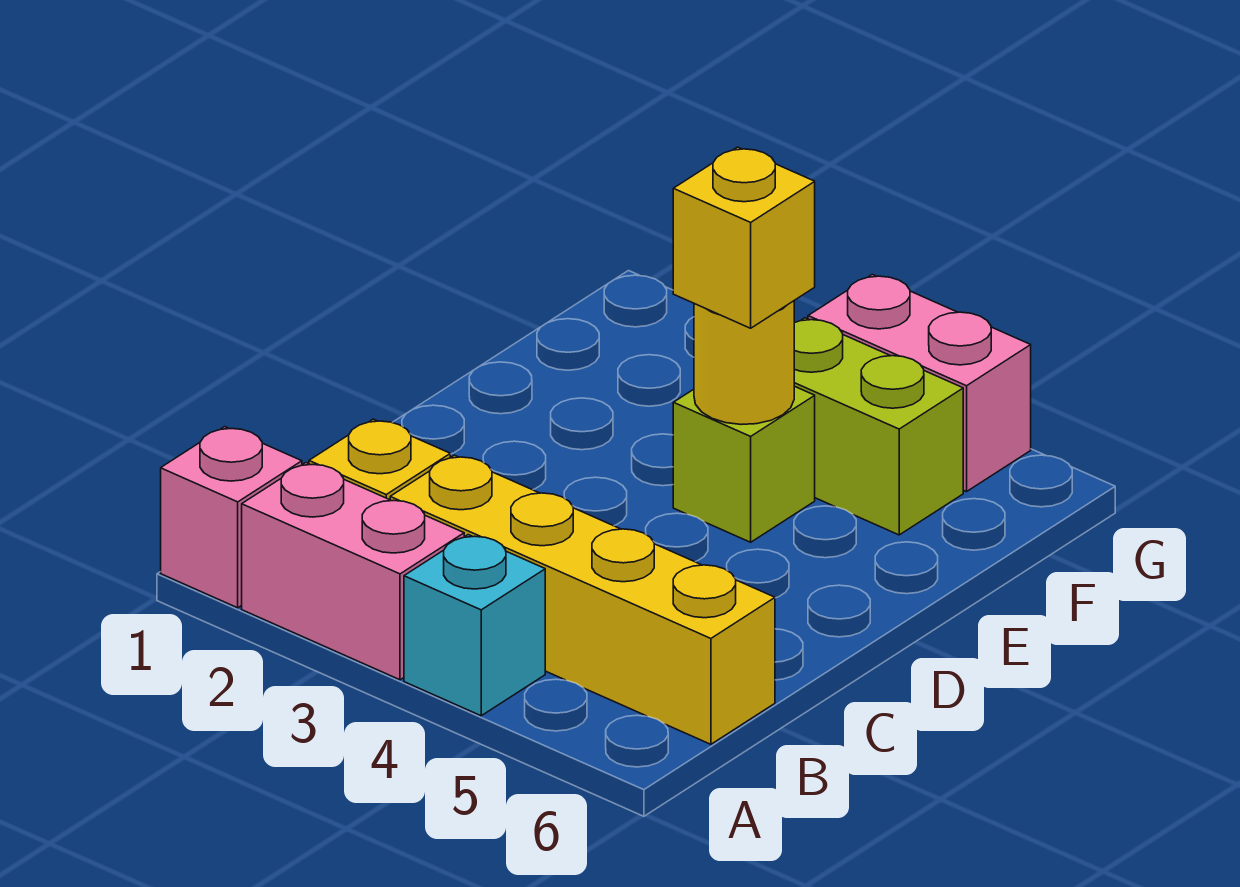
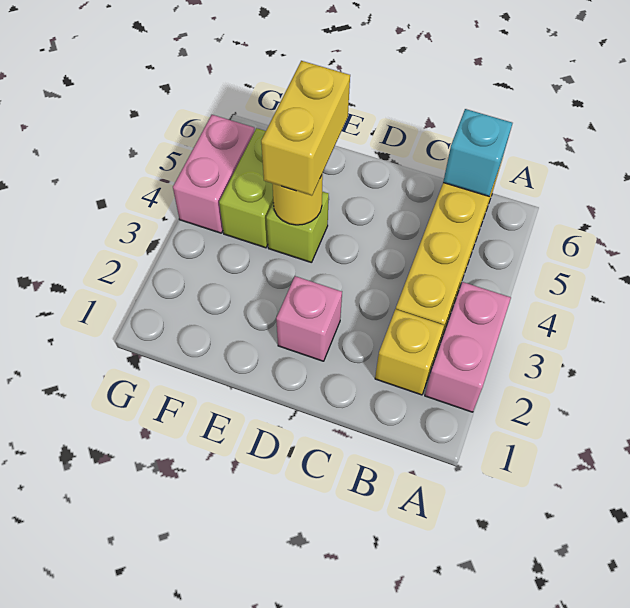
pink 1x1 brick [161,427,302,608] -> pink 1x1 brick moved to [276,276,342,361]
cyan 1x1 brick [404,535,545,716] -> cyan 1x1 brick moved to [443,109,513,196]
yellow 1x1 brick [673,147,815,328] -> yellow 1x2 brick [261,61,350,196]

